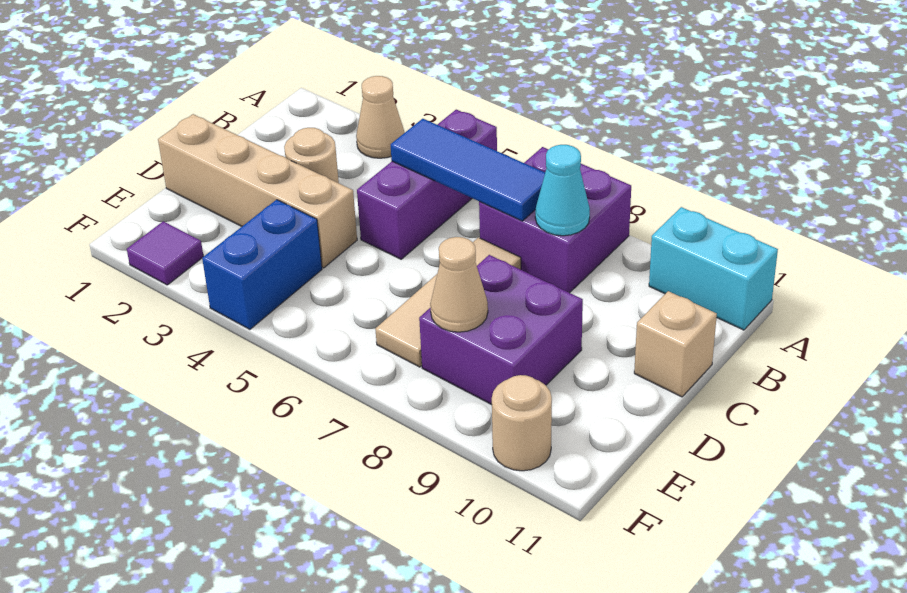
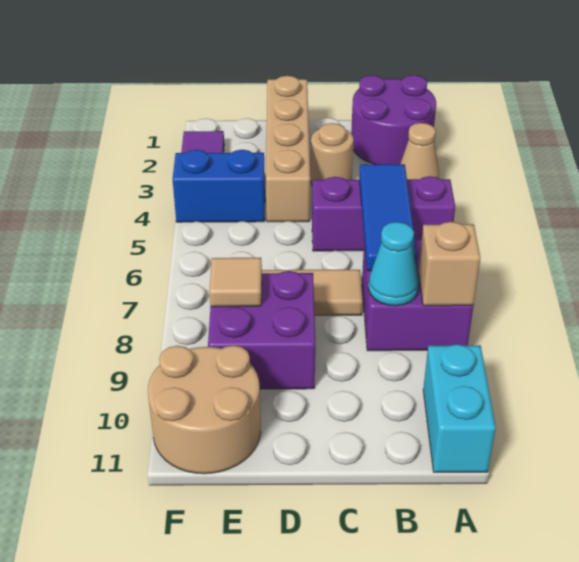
none -> purple 2x2 round brick [351,75,436,164]
tan 1x1 brick [634,291,717,397] -> tan 1x1 brick moved to [419,222,480,306]
tan 1x1 cone [430,237,488,332] -> tan 1x1 tile [209,258,262,307]
tan 1x1 round brick [492,375,552,471] -> tan 2x2 round brick [148,345,261,474]

